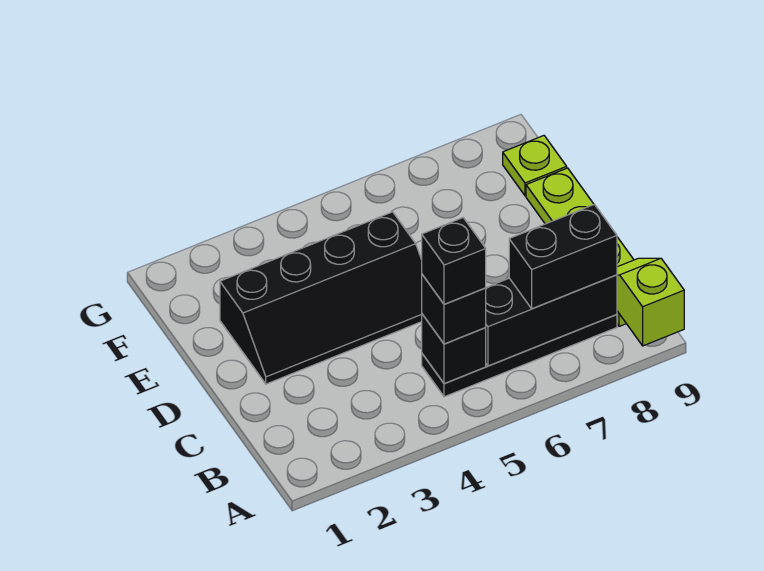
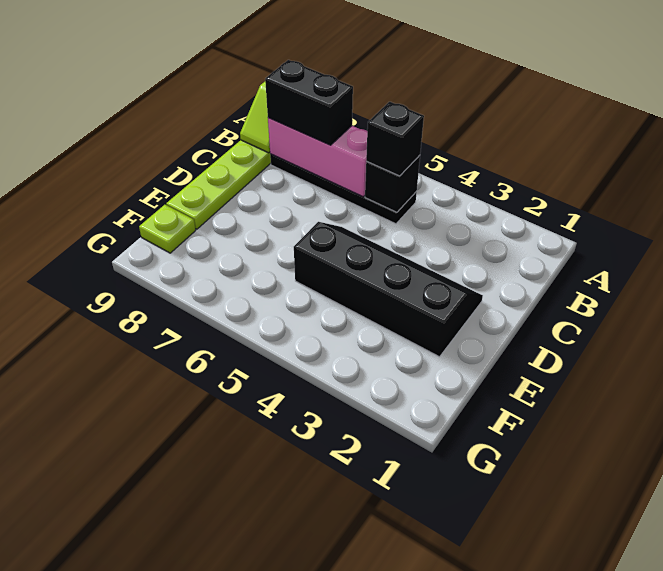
black 1x1 brick [422,218,486,304] -> none
black 1x3 brick [486,275,617,366] -> pink 1x3 brick [268,118,367,197]

